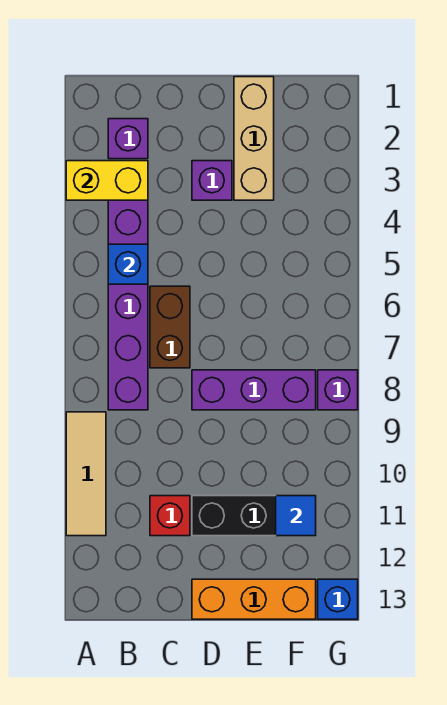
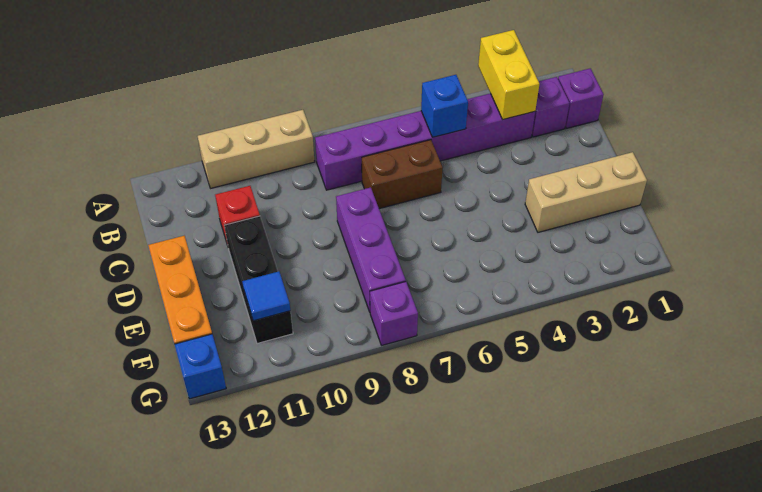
tan 1x3 tile [66,412,106,536] -> tan 1x3 brick [198,110,315,188]
purple 1x1 brick [192,161,232,200] -> purple 1x1 brick moved to [558,68,604,128]

